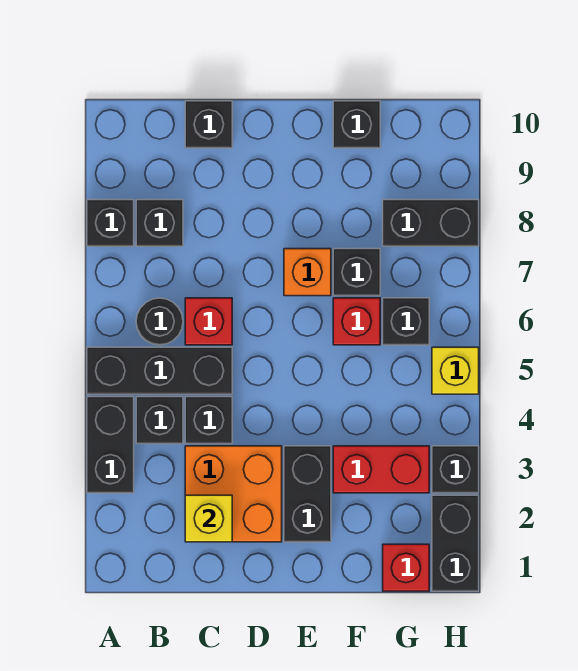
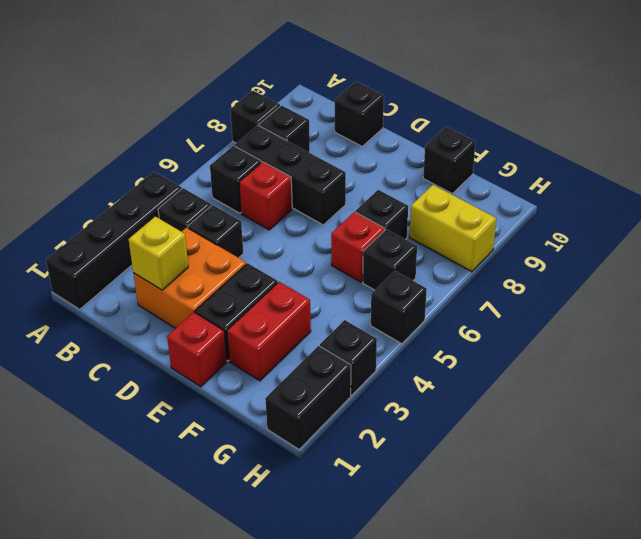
black 1x2 brick [87,397,134,493] -> black 1x4 brick [46,172,182,309]
black 1x3 brick [87,347,232,394] -> black 1x3 brick moved to [235,125,346,225]
black 1x1 round brick [136,298,183,345] -> black 1x1 brick [210,146,261,213]
orange 1x1 brick [284,249,331,296] -> none
red 1x2 brick [333,446,429,493] -> red 1x2 brick turned to [227,282,311,381]
red 1x1 brick [383,544,429,591] -> red 1x1 brick moved to [167,312,227,387]
black 1x2 brick [383,200,479,246] -> yellow 1x2 brick [410,185,496,272]
yellow 1x1 brick [432,347,479,394] -> black 1x1 brick [371,271,427,344]

